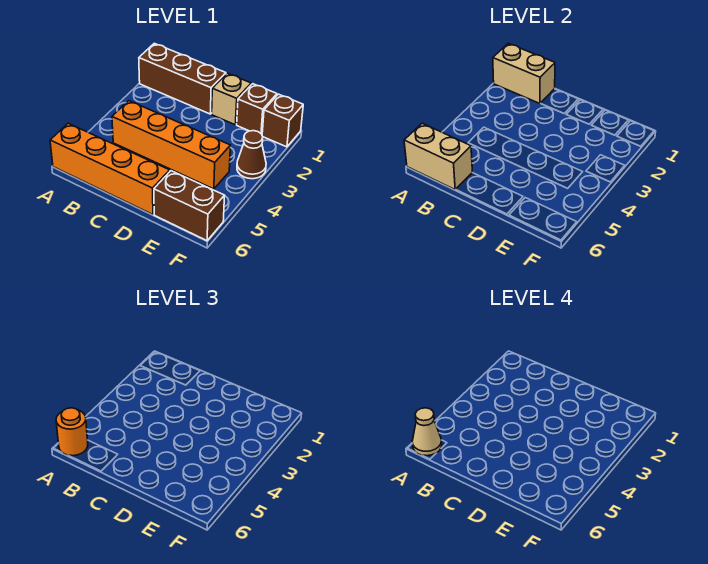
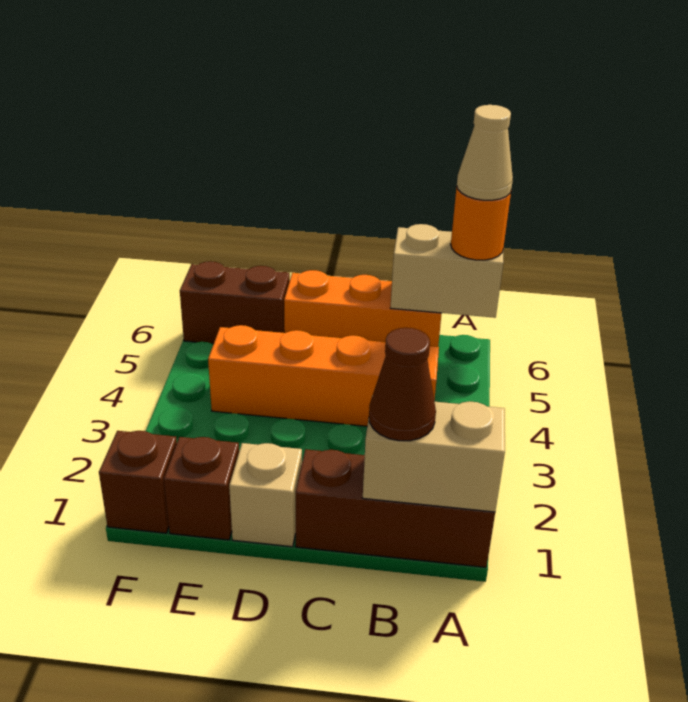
orange 1x4 brick [50,123,170,215] -> orange 1x3 brick [284,270,442,347]
brown 1x1 cone [237,131,266,179] -> brown 1x1 cone moved to [369,328,436,441]

